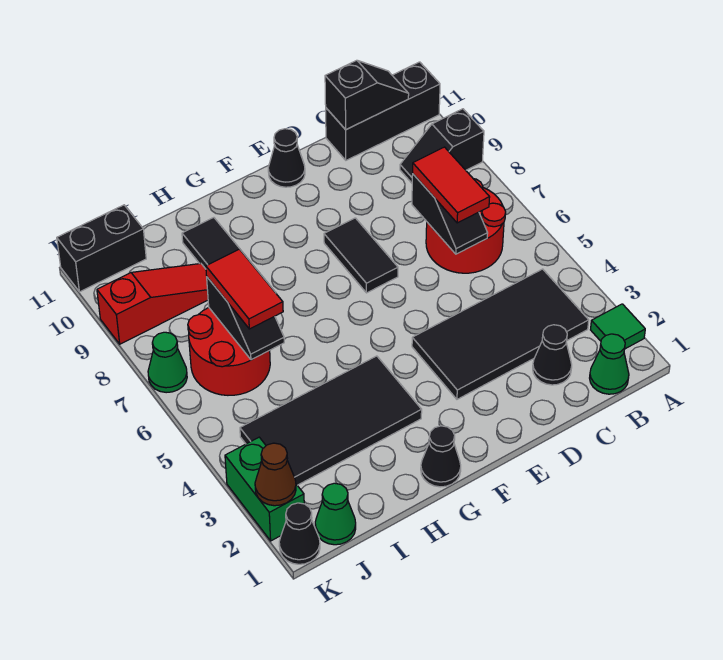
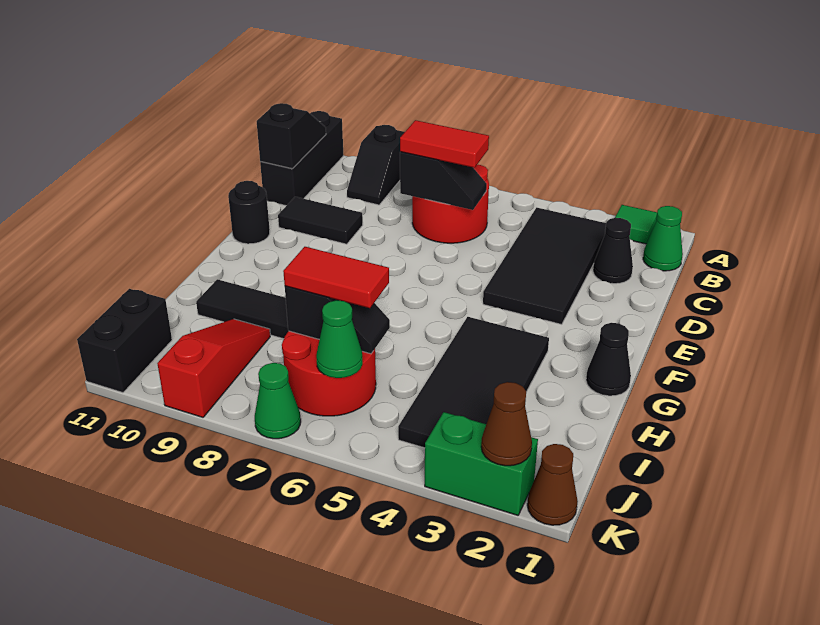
black 1x2 tile [324,218,398,293] -> black 1x2 tile moved to [278,197,363,244]
black 1x1 cone [268,129,305,187] -> black 1x1 round brick [228,181,270,244]
green 1x1 cone [315,483,356,545] -> green 1x1 cone moved to [316,300,363,378]
black 1x1 cone [279,503,320,564] -> brown 1x1 cone [527,444,578,525]

